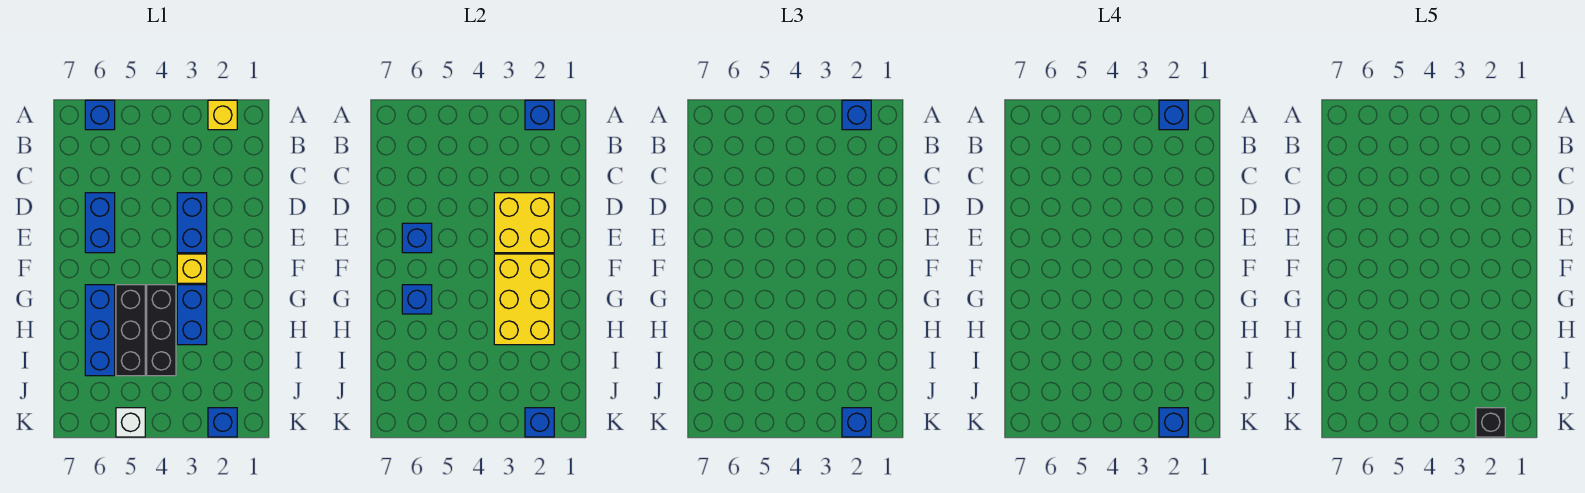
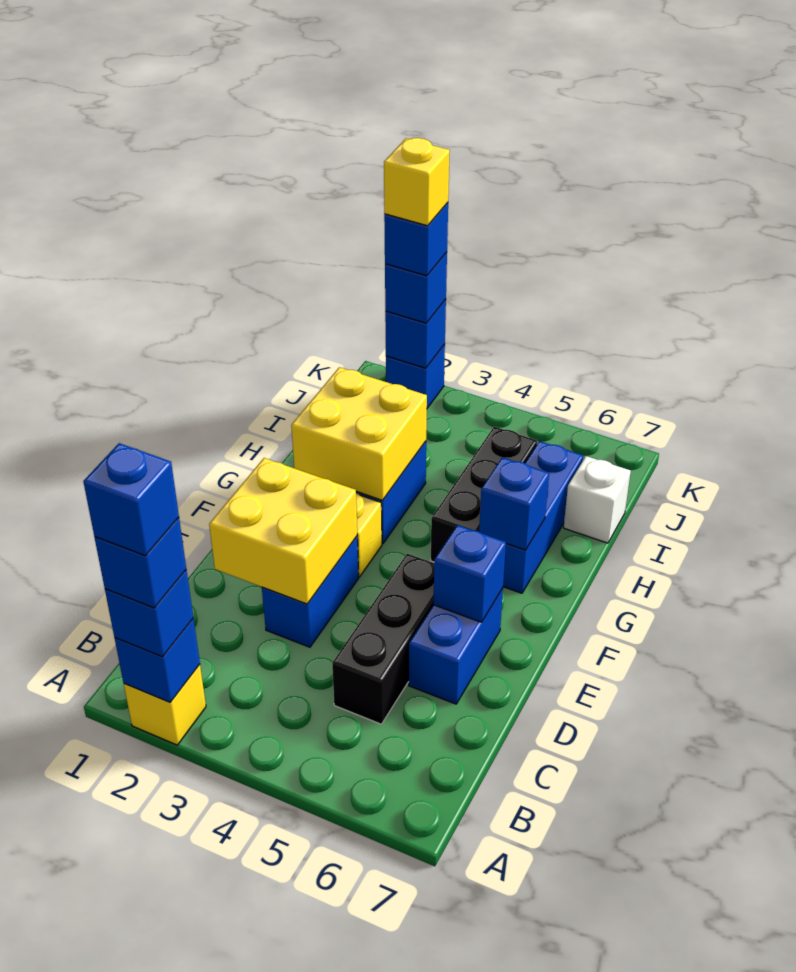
blue 1x1 brick [85,100,115,130] -> blue 1x1 brick moved to [83,443,179,556]
yellow 2x3 brick [494,254,554,345] -> yellow 2x2 brick [291,367,427,500]
black 1x3 brick [147,285,176,376] -> black 1x3 brick moved to [332,554,434,724]
black 1x1 brick [1476,408,1505,437] -> yellow 1x1 brick [384,138,450,226]
white 1x1 brick [116,408,145,437] -> white 1x1 brick moved to [564,456,631,543]

